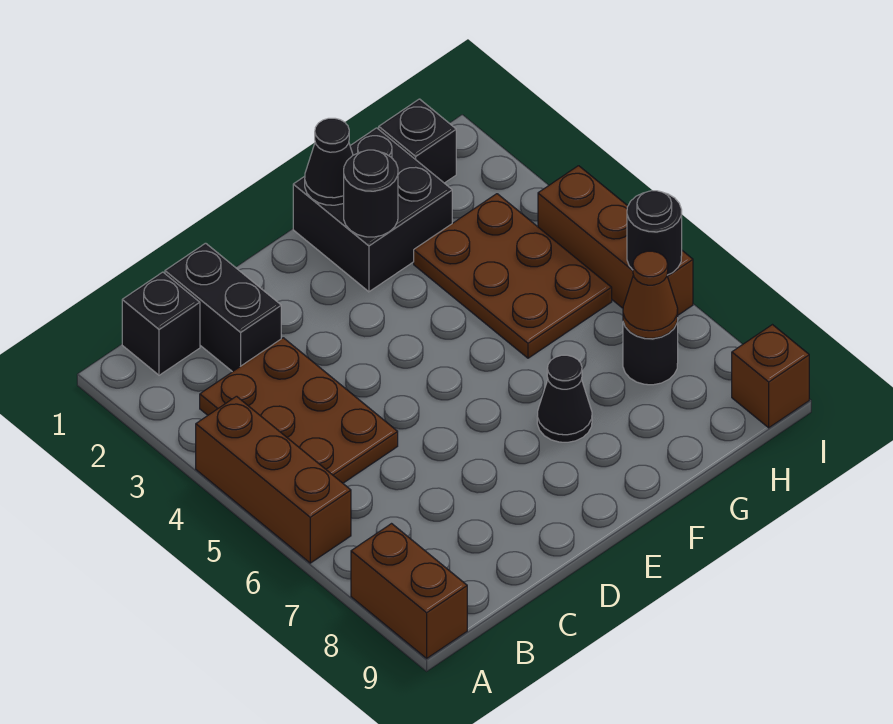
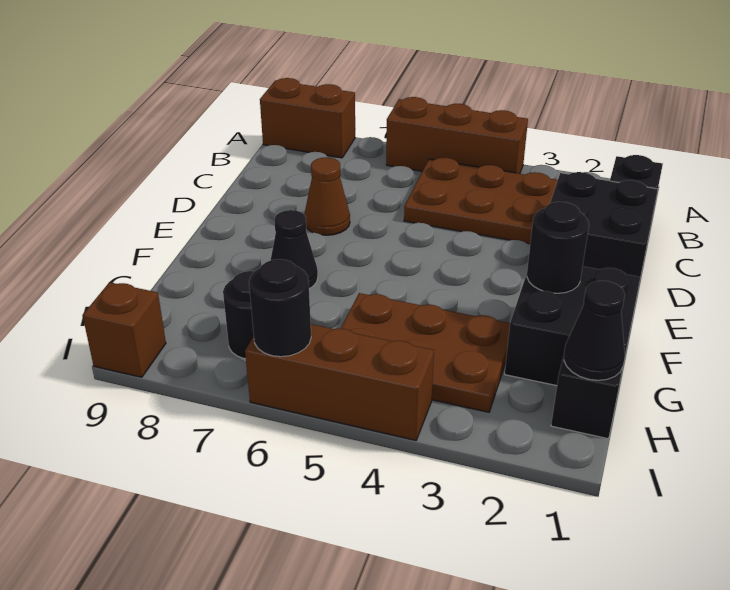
black 1x2 brick [165,243,281,372] -> black 2x2 brick [550,172,658,277]
black 1x1 cone [305,118,353,205] -> black 1x1 cone moved to [564,281,625,380]
brown 1x1 cone [623,251,678,338] -> brown 1x1 cone moved to [304,157,350,235]

